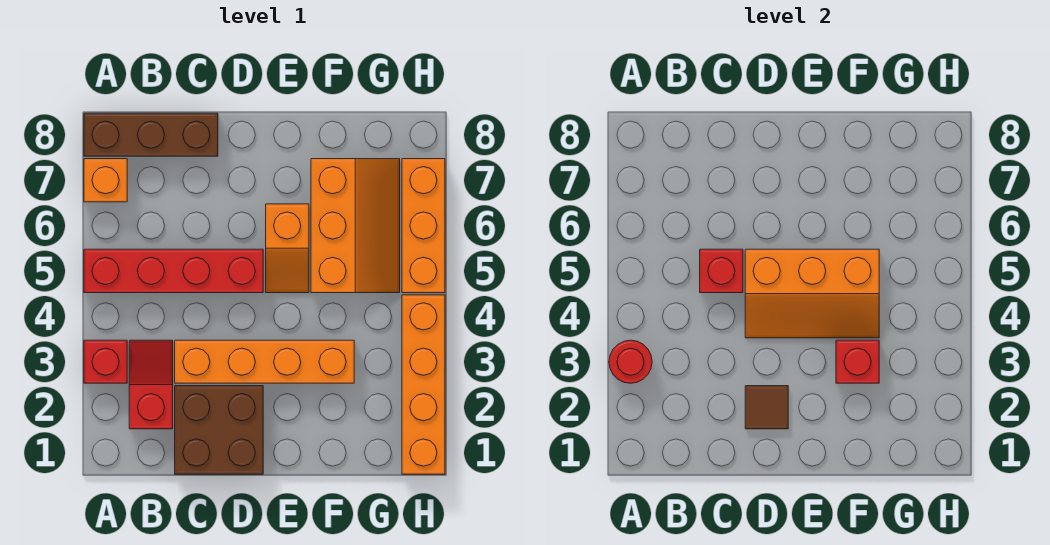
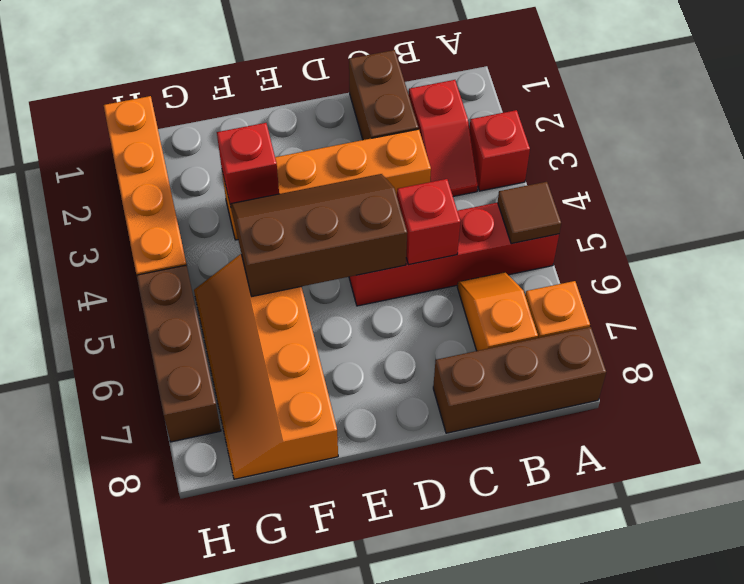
red 1x1 round brick [609,340,652,383] -> none
brown 2x2 brick [175,386,263,474] -> brown 1x2 brick [349,50,418,140]
brown 1x1 tile [745,386,788,429] -> brown 1x1 tile moved to [498,182,561,244]
orange 2x3 slope [745,249,879,338] -> brown 2x3 slope [231,174,407,296]
orange 1x2 slope [266,204,309,293] -> orange 1x2 slope moved to [457,272,538,351]
orange 2x3 slope [311,159,400,293] -> orange 2x4 slope [194,254,338,479]
orange 1x3 brick [402,159,445,293] -> brown 1x3 brick [137,265,221,442]

